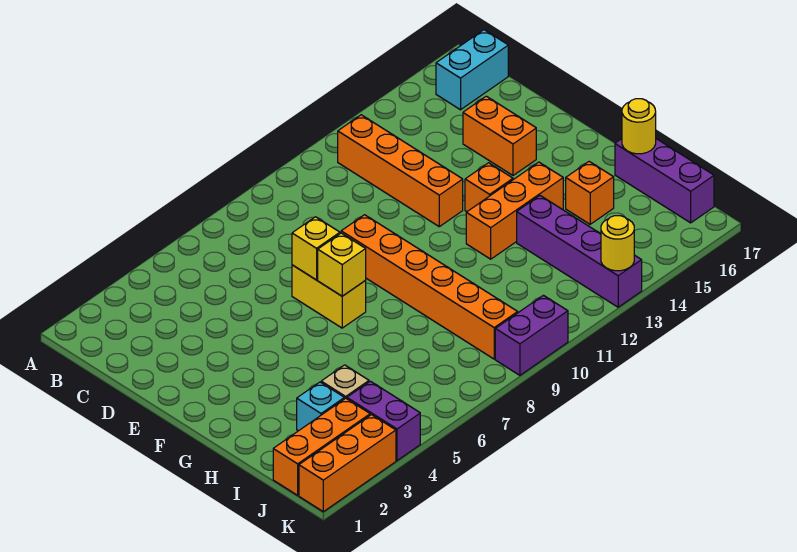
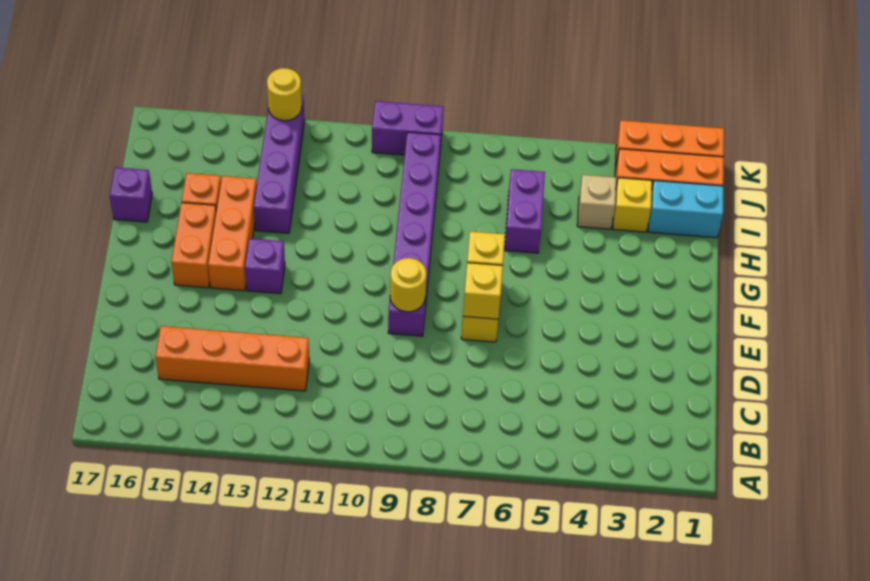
orange 1x4 brick [338,115,463,227] -> orange 1x4 brick turned to [155,326,309,391]
cyan 1x2 brick [436,30,508,110] -> cyan 1x2 brick moved to [648,181,723,238]
orange 1x2 brick [463,96,536,175] -> orange 1x2 brick moved to [171,203,216,288]
orange 1x6 brick [341,215,518,359] -> purple 1x6 brick [388,132,441,336]
orange 1x1 brick [465,163,513,211] -> purple 1x1 brick [245,238,285,294]
orange 1x3 brick [466,162,563,259] -> orange 1x3 brick turned to [208,176,257,291]
purple 1x3 brick [615,139,714,223] -> purple 1x1 brick [110,167,152,222]
yellow 1x1 round brick [622,99,656,154] -> yellow 1x1 round brick moved to [390,258,426,312]
cyan 1x1 brick [297,382,344,431] -> yellow 1x1 brick [613,178,652,232]
purple 1x2 brick [347,381,420,461] -> purple 1x2 brick moved to [505,169,545,253]

